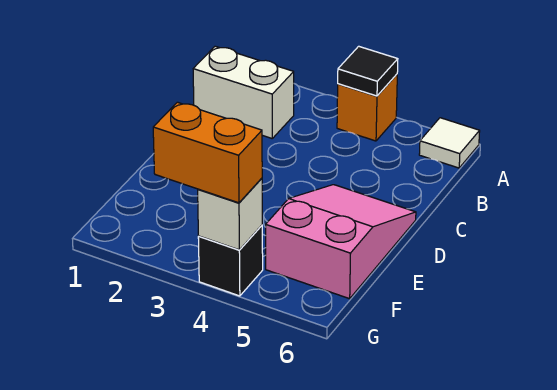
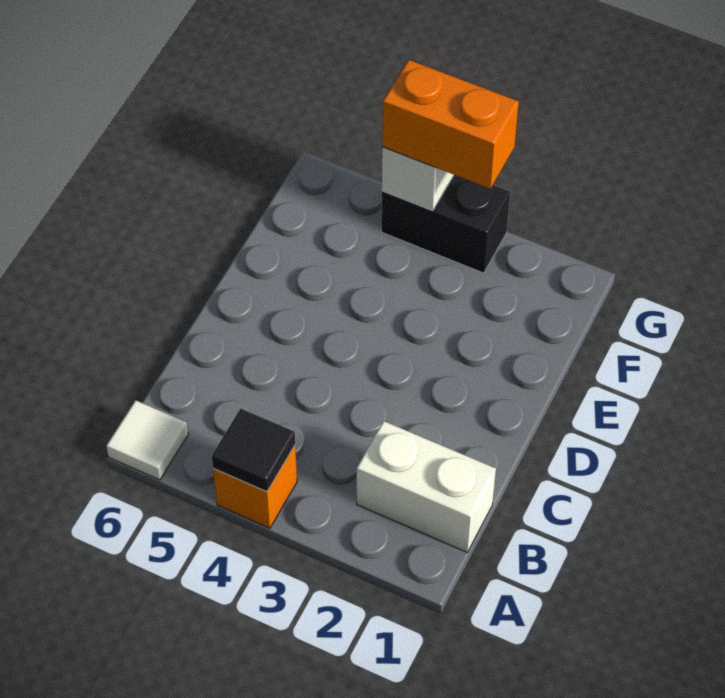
pink 2x3 slope [266,185,416,299] -> none
black 1x1 brick [198,225,263,296] -> black 1x2 brick [381,175,510,273]

